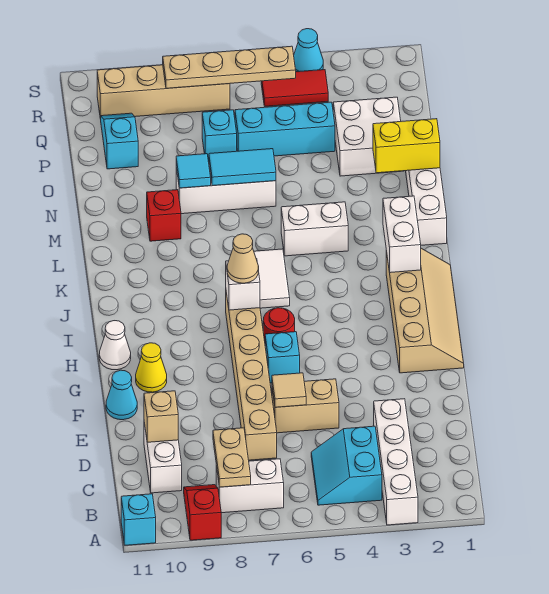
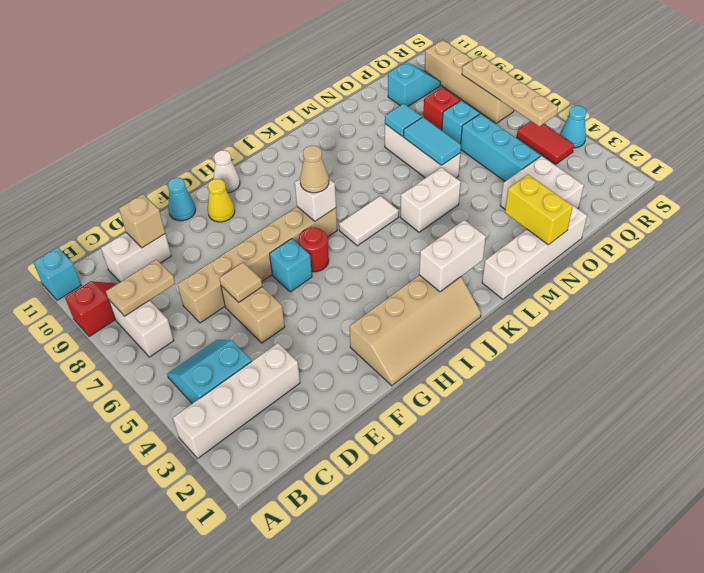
white 1x2 brick [281,202,348,256] -> white 1x2 brick turned to [400,167,461,232]
red 1x1 brick [147,190,181,241] -> red 1x1 brick moved to [423,87,460,130]

